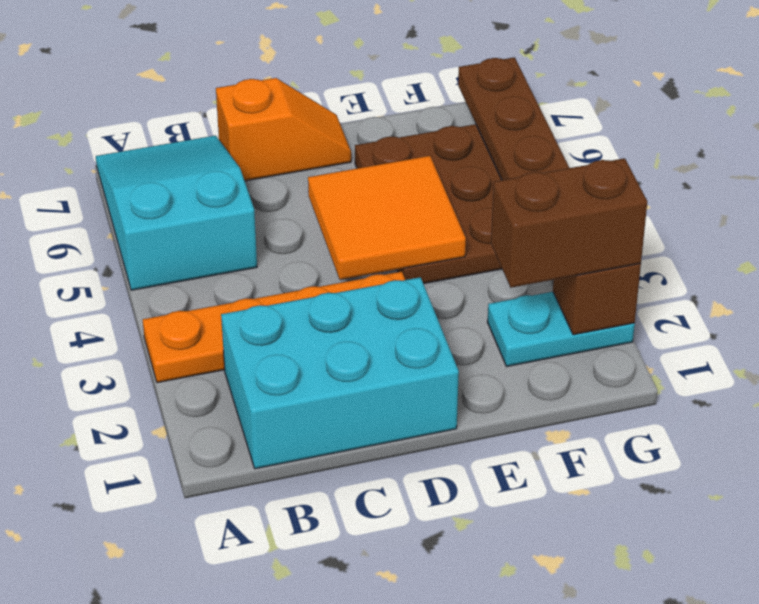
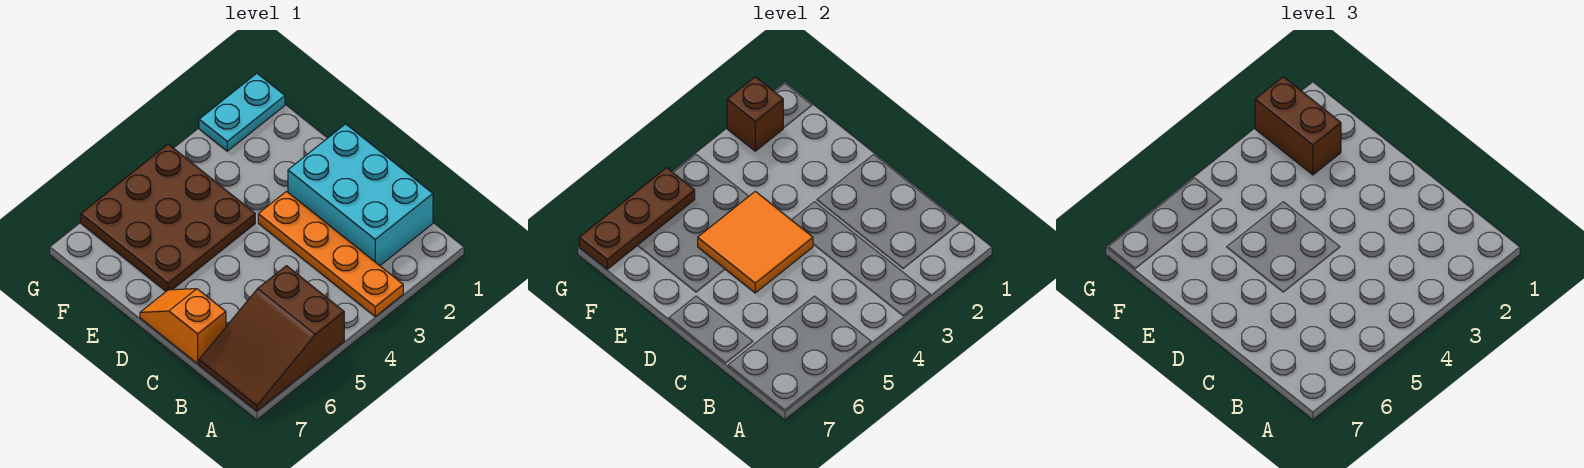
cyan 2x3 slope [96,136,257,290] -> brown 2x3 slope [199,266,344,411]
cyan 1x2 plate [488,292,635,367] -> cyan 1x2 plate turned to [199,73,285,151]

